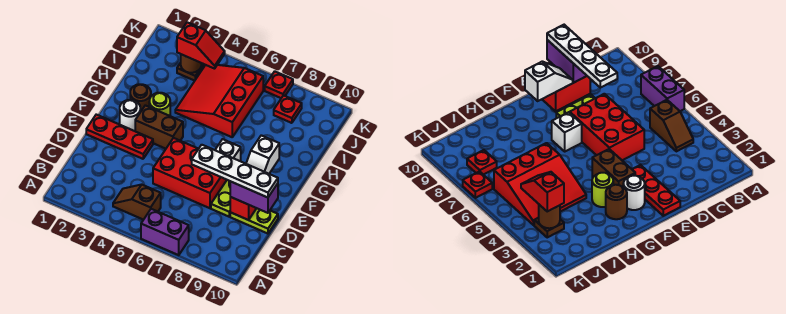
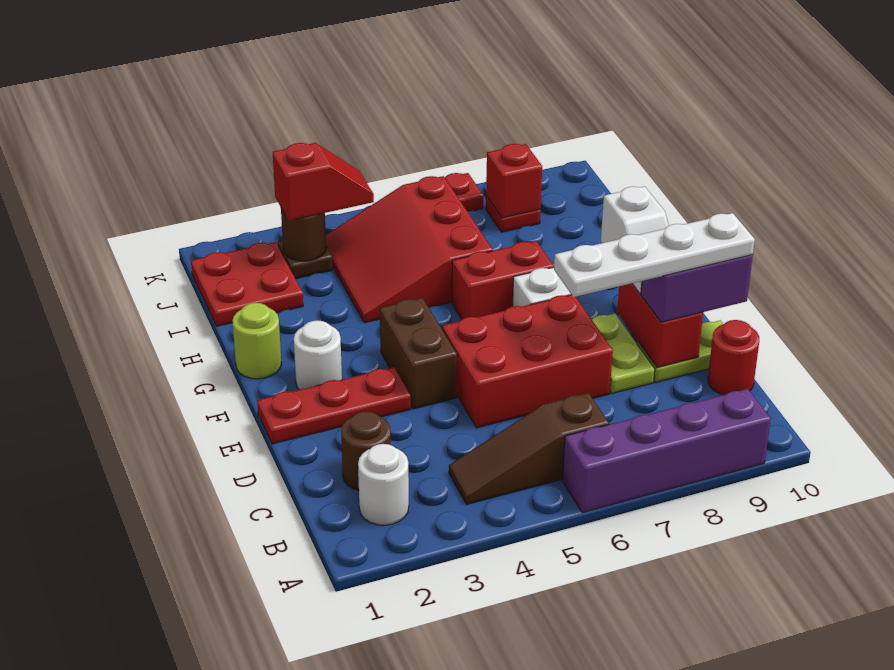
purple 1x2 brick [141,209,189,255] -> purple 1x4 brick [562,389,771,513]
none -> white 1x1 round brick [358,444,409,525]
brown 1x2 slope [113,185,161,220] -> brown 1x3 slope [449,393,609,504]
none -> red 1x1 round brick [708,320,759,395]
brown 1x2 brick [135,105,183,149] -> brown 1x2 brick turned to [380,298,457,409]
brown 1x1 round brick [130,84,151,112] -> brown 1x1 round brick moved to [341,411,391,491]
lime 1x1 round brick [149,93,170,116] -> lime 1x1 round brick moved to [232,303,281,379]
none -> red 1x2 brick [452,241,554,319]
none -> red 2x2 plate [191,242,303,326]
none -> red 1x1 brick [486,144,542,218]

